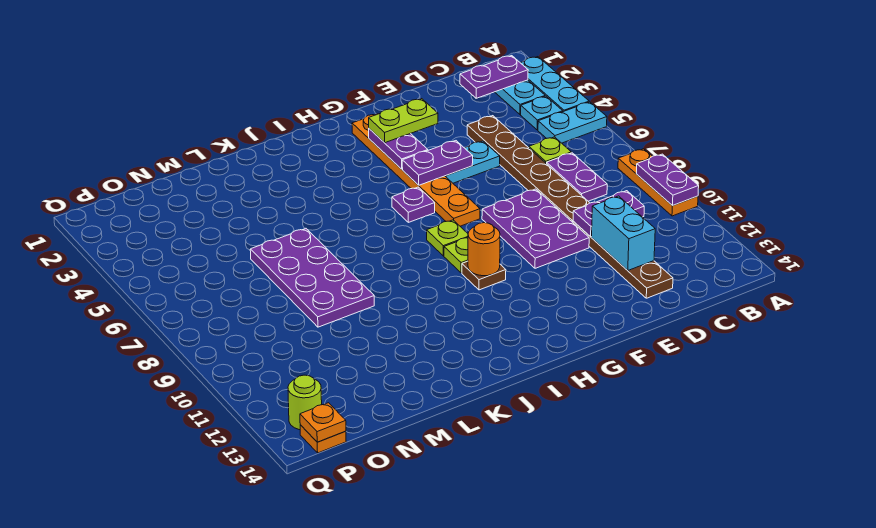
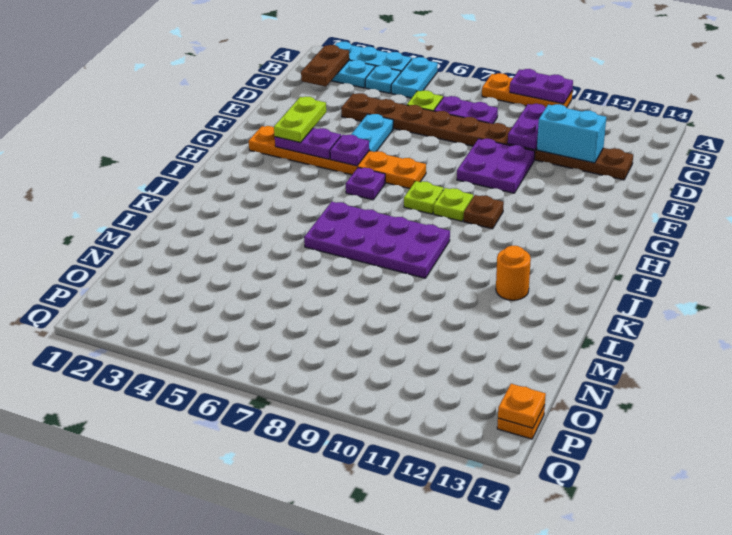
purple 1x2 plate [460,56,528,98] -> brown 1x2 plate [301,45,349,87]
purple 2x3 plate [482,189,589,268] -> purple 2x2 plate [457,139,535,193]
purple 1x2 plate [402,141,473,185] -> purple 1x1 plate [330,135,369,166]
orange 1x1 round brick [468,223,500,276] -> orange 1x1 round brick moved to [496,246,531,300]
purple 2x4 plate [250,228,374,327] -> purple 2x4 plate moved to [304,202,450,278]
lime 1x1 round brick [288,375,322,430] -> none

